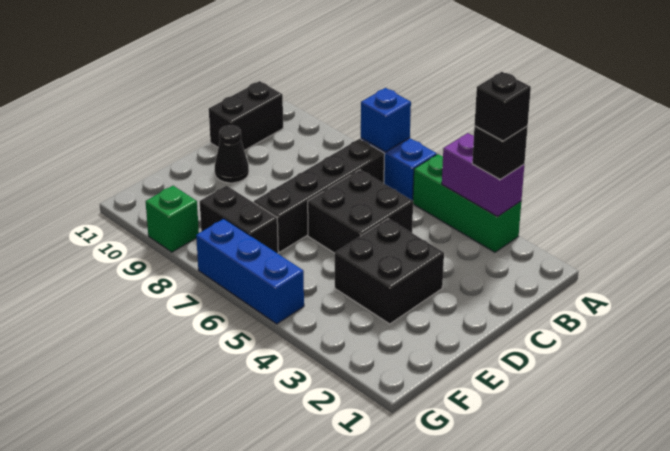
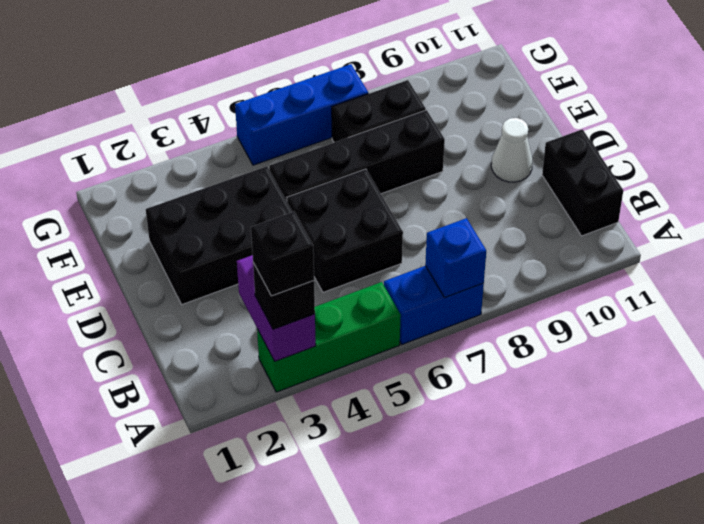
purple 1x2 brick [442,133,524,217] -> purple 1x2 brick turned to [237,255,316,361]
black 1x4 brick [254,139,385,252] -> black 1x4 brick turned to [269,110,445,201]
black 2x2 brick [335,219,444,324] -> black 2x3 brick [146,166,292,304]
black 1x1 cone [215,125,249,183] -> white 1x1 cone [491,118,532,182]
green 1x1 brick [145,186,199,252] -> none

